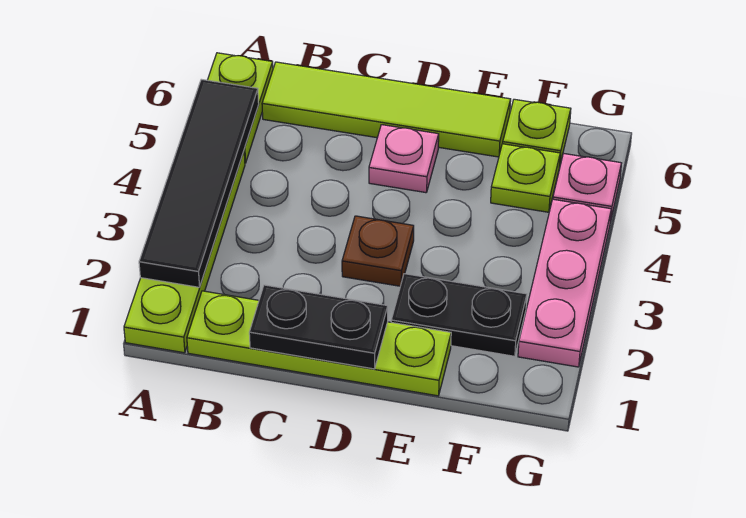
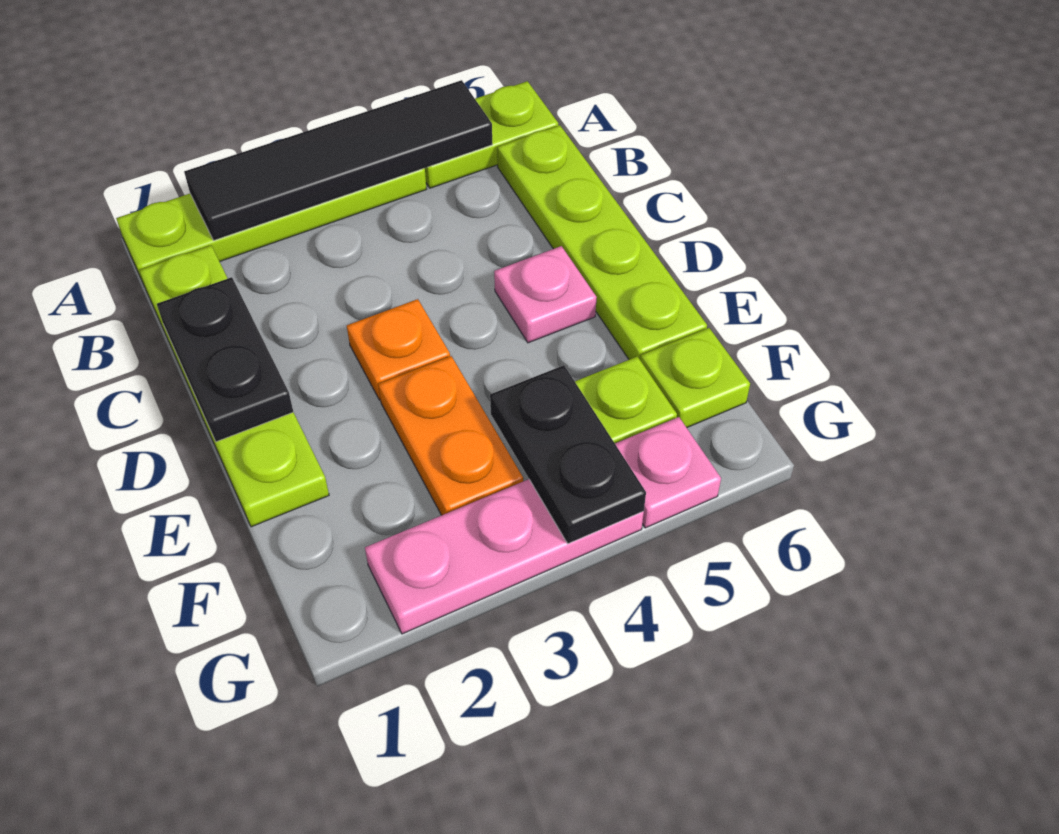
lime 1x4 tile [262,62,511,157] -> lime 1x4 plate [497,125,707,360]
brown 1x1 plate [342,216,414,286] -> orange 1x1 plate [347,299,450,400]
black 1x2 plate [391,274,527,356] -> black 1x2 plate moved to [490,365,646,544]
none -> orange 1x2 plate [378,356,523,515]

